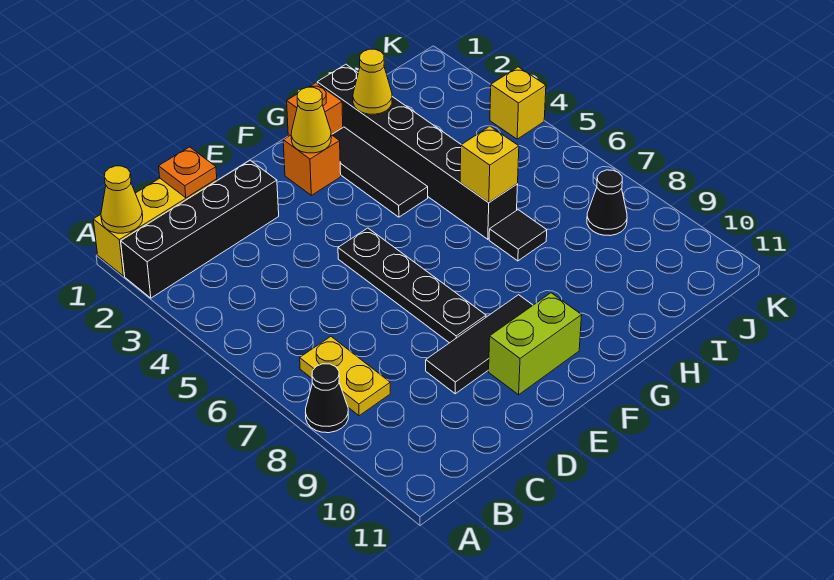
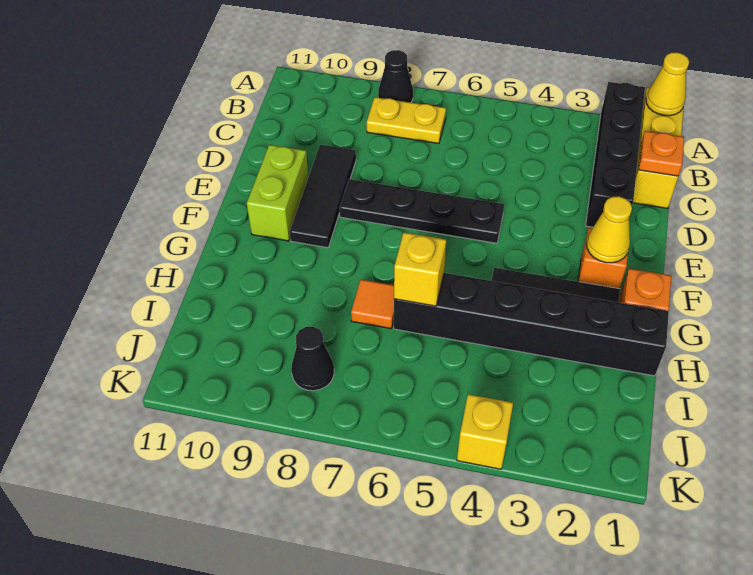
yellow 1x1 cone [353,49,392,114] -> none
black 1x1 tile [489,210,547,261] -> orange 1x1 tile [351,279,394,329]

